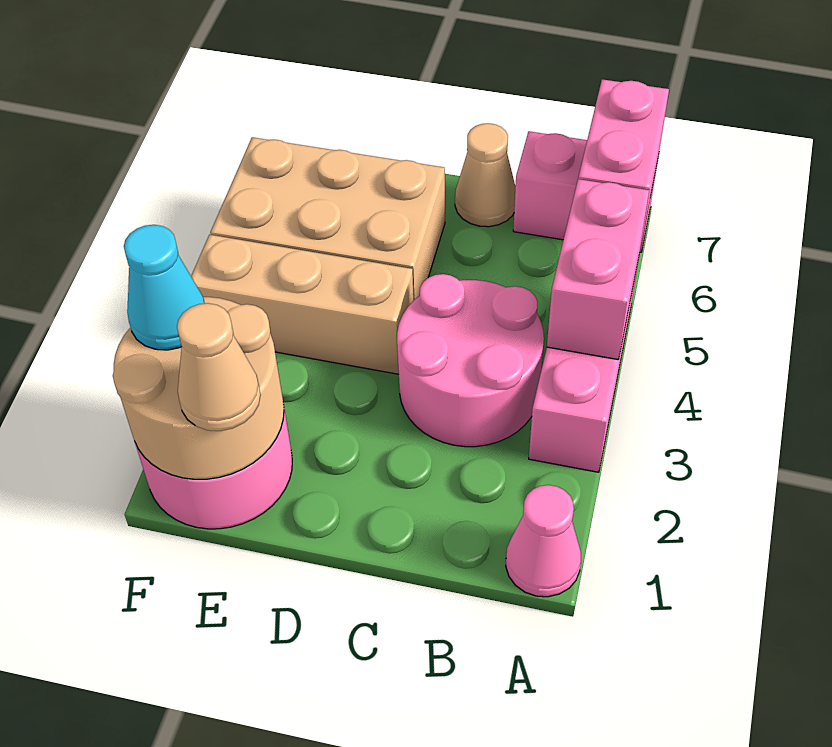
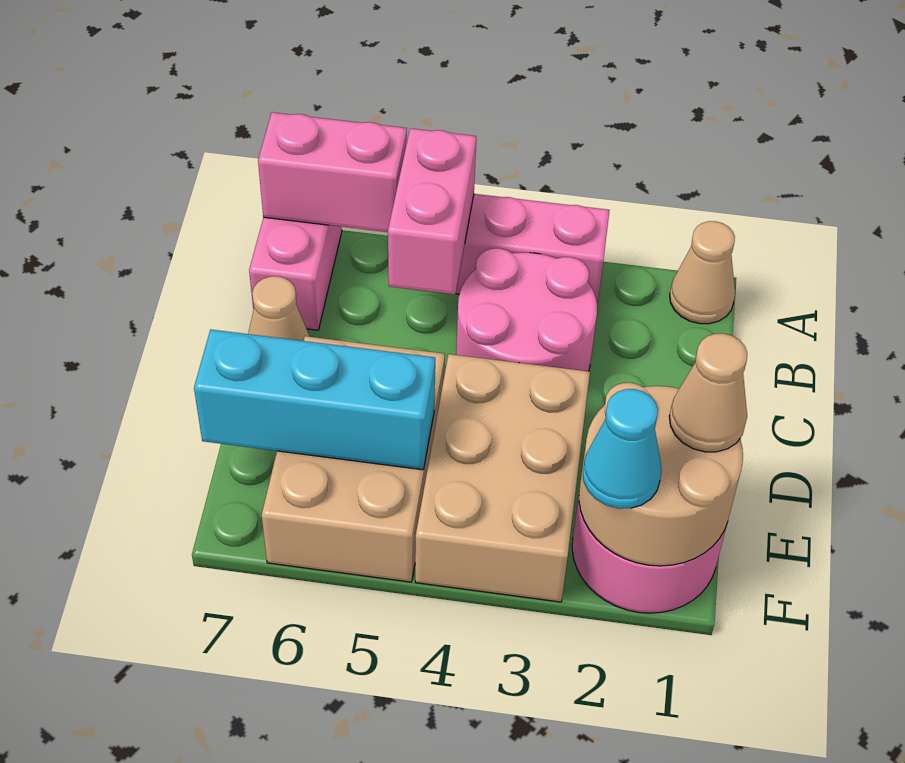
pink 1x1 cone [506,485,581,597] -> tan 1x1 cone [670,221,735,324]
pink 1x2 brick [547,179,649,360] -> pink 1x2 brick turned to [388,128,476,295]
tan 1x3 brick [191,235,414,374] -> tan 2x3 brick [415,354,590,602]
none -> cyan 1x3 brick [194,329,435,470]

